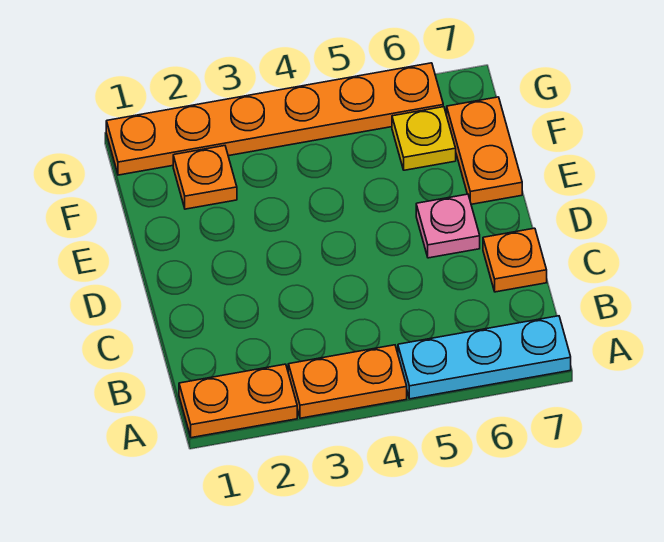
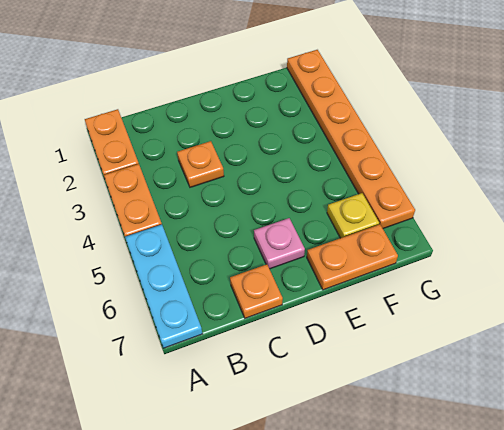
orange 1x1 plate [173,146,237,209] -> orange 1x1 plate moved to [177,141,224,187]

